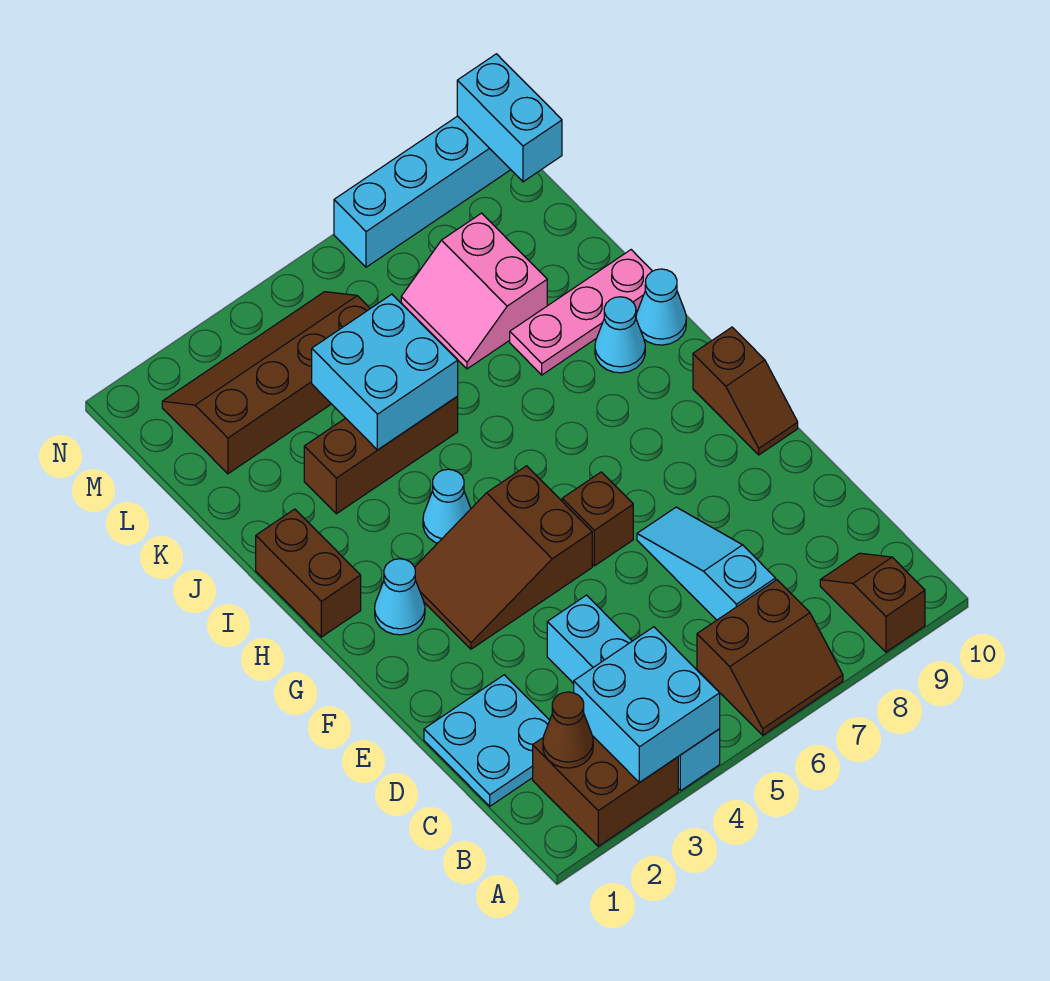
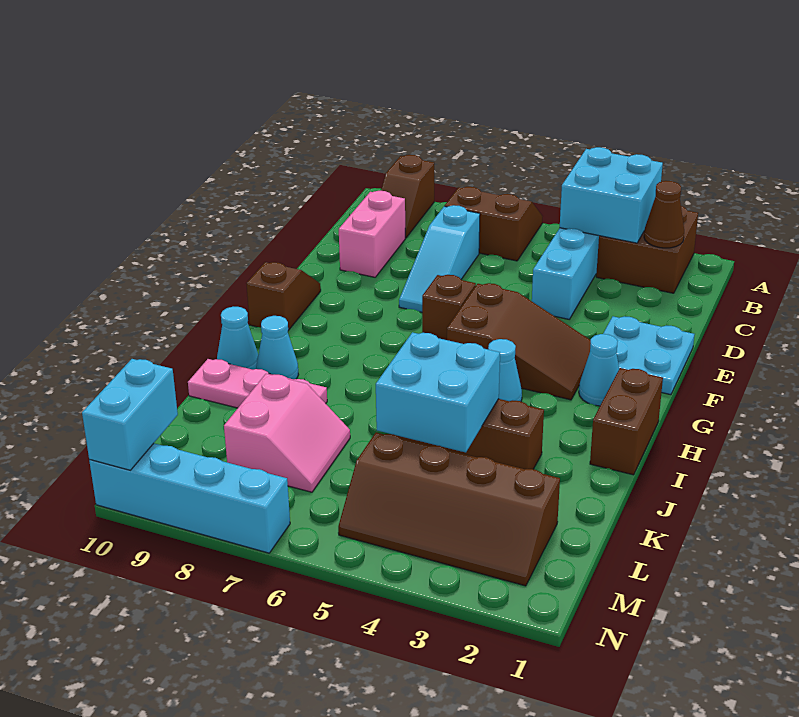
cyan 2x2 plate [424,675,550,806] -> cyan 2x2 plate moved to [603,316,694,395]
none -> pink 1x2 brick [339,191,405,277]

